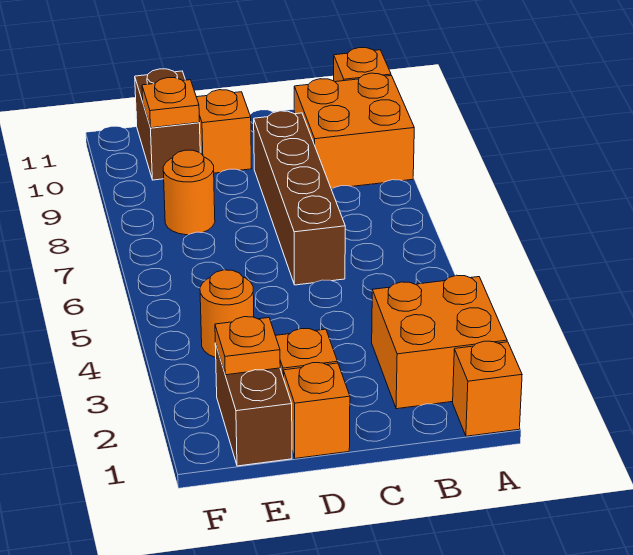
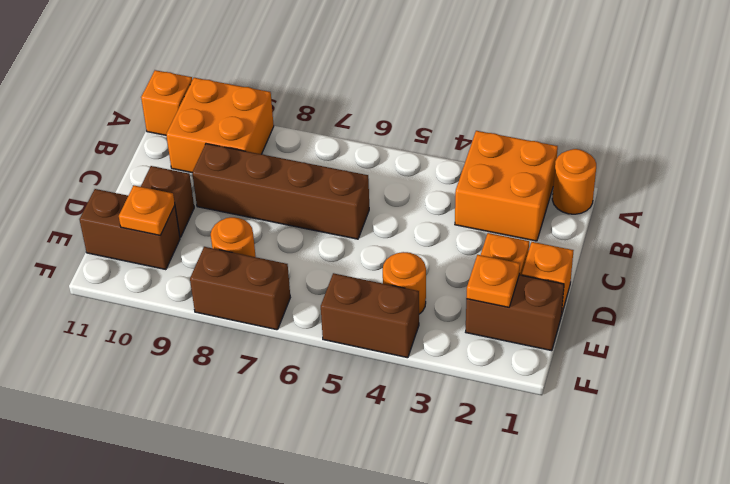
orange 1x1 brick [453,341,522,436] -> orange 1x1 round brick [552,149,596,214]
orange 1x1 brick [197,90,252,173] -> brown 1x1 brick [141,166,194,237]
none -> brown 1x2 brick [321,273,419,358]
none -> brown 1x2 brick [190,247,290,330]

